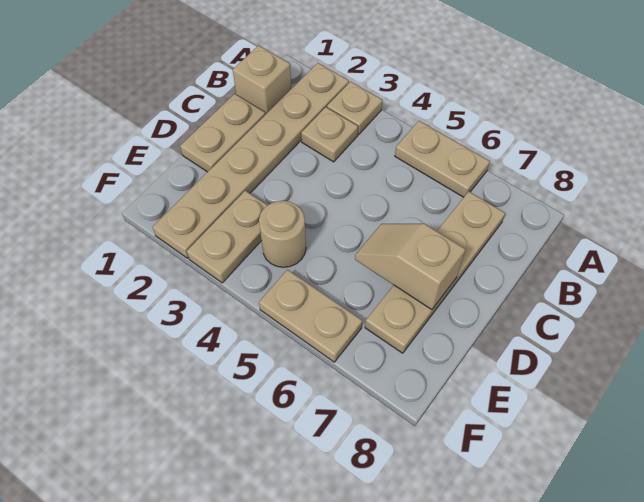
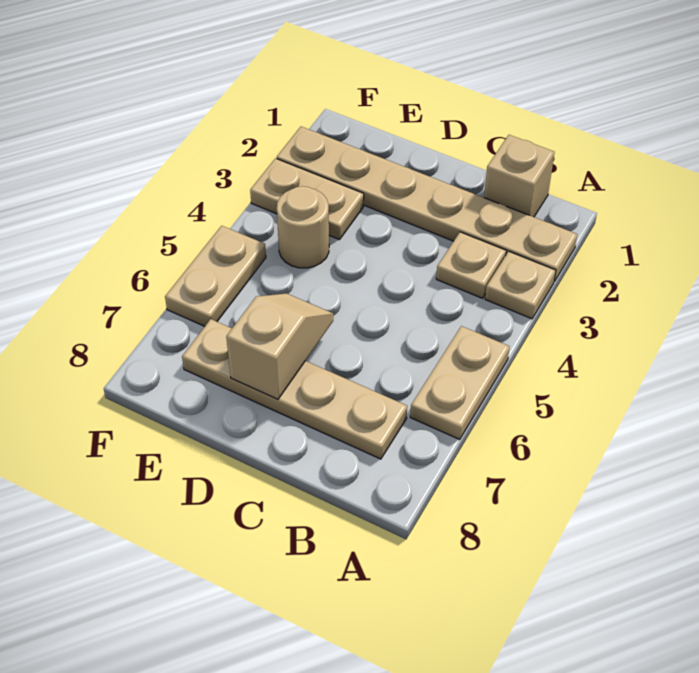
tan 1x2 plate [180,94,265,172] -> none

